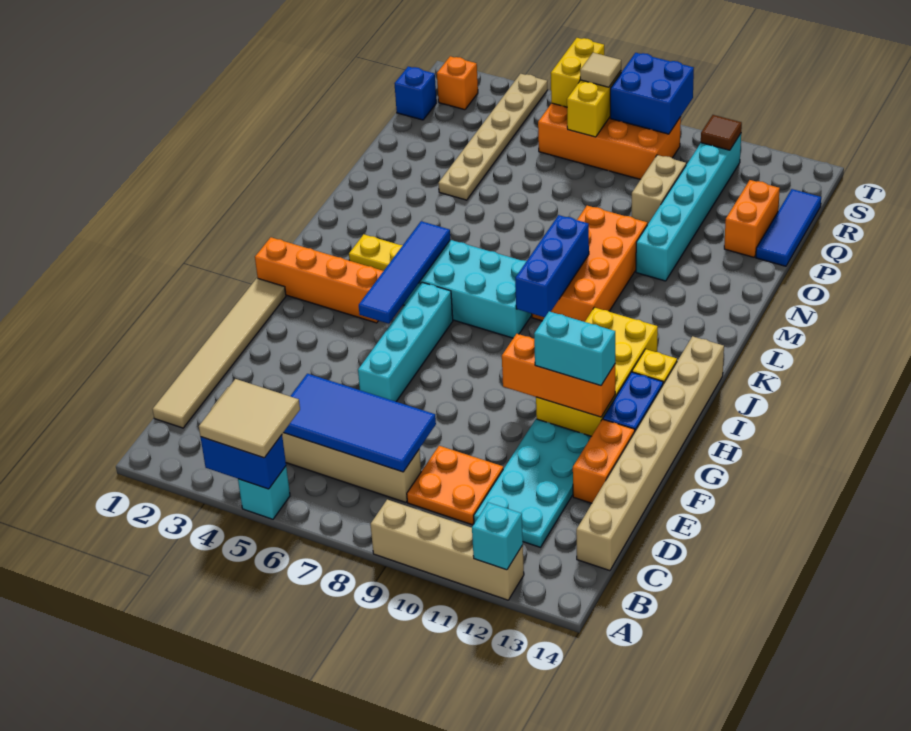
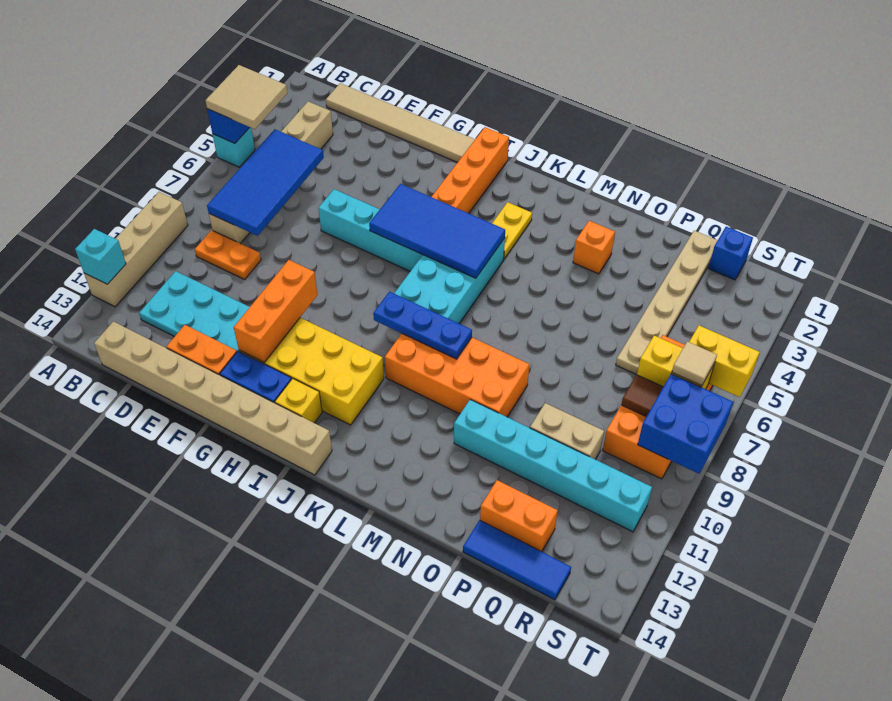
orange 2x2 plate [407,446,503,525] -> orange 1x2 plate [195,230,261,279]
cyan 1x2 brick [534,311,615,386] -> none
blue 1x4 tile [359,221,450,324] -> blue 2x4 tile [369,184,505,278]
blue 1x3 brick [515,215,589,317] -> blue 1x3 plate [373,292,472,359]
tan 1x6 plate [438,74,548,200] -> tan 1x6 plate turned to [616,231,718,375]
orange 1x1 brick [437,56,478,110] -> orange 1x1 brick moved to [573,221,615,274]
brown 1x1 tile [701,115,742,150] -> brown 1x1 tile moved to [621,375,663,417]

